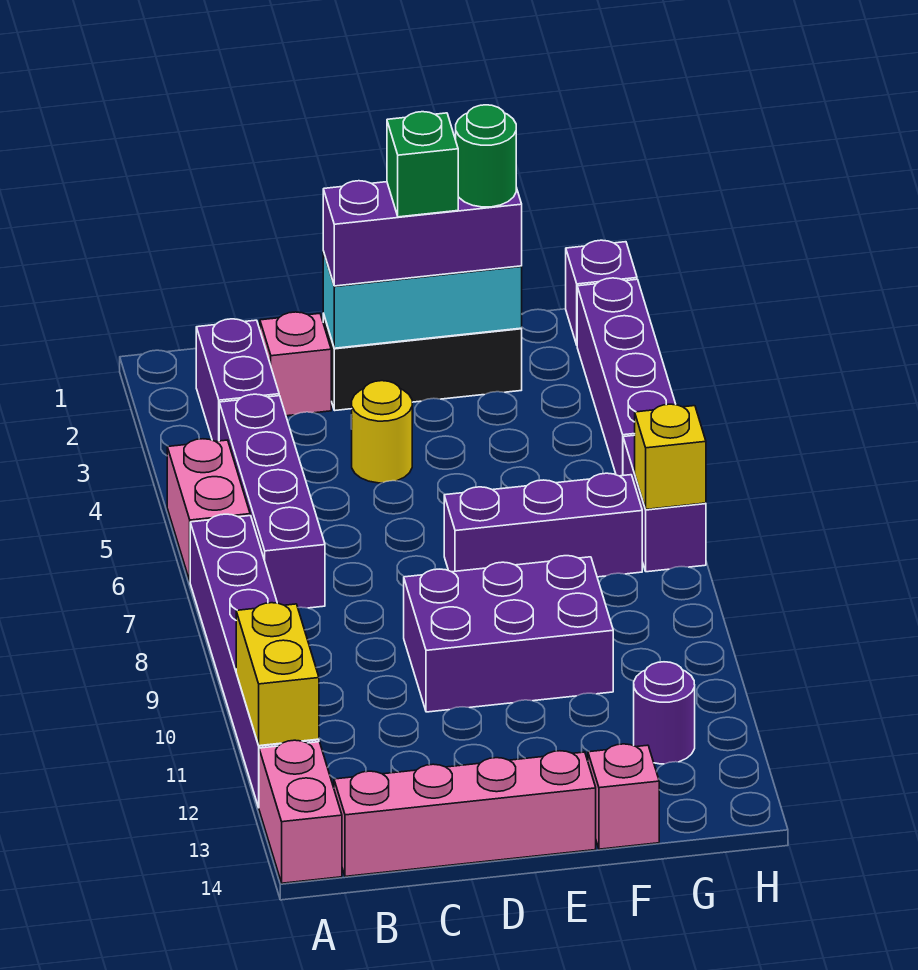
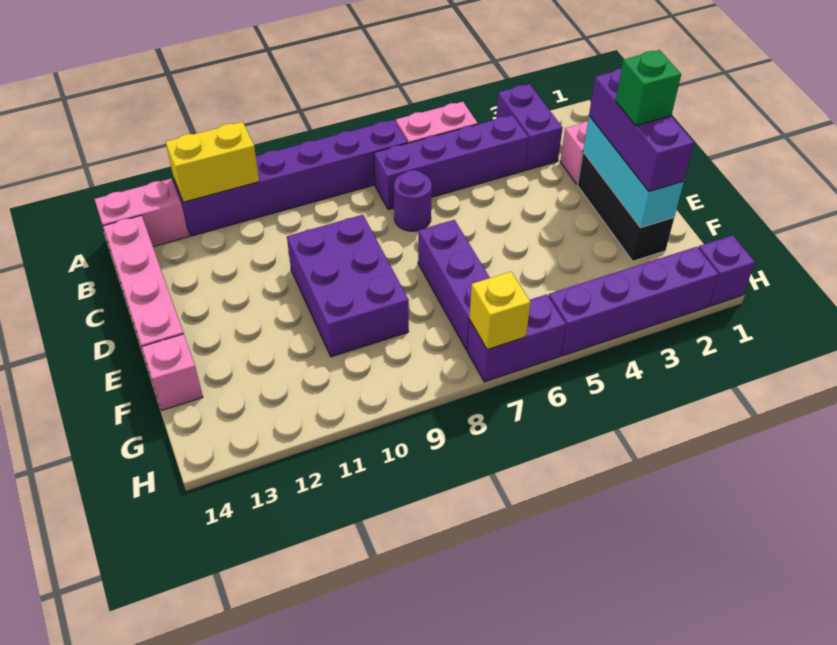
purple 1x2 brick [196,319,279,441] -> purple 1x2 brick turned to [496,84,563,170]
yellow 1x1 round brick [351,381,412,483] -> none
green 1x1 round brick [456,105,516,207] -> none
purple 1x1 round brick [634,662,695,764] -> purple 1x1 round brick moved to [394,170,432,231]

